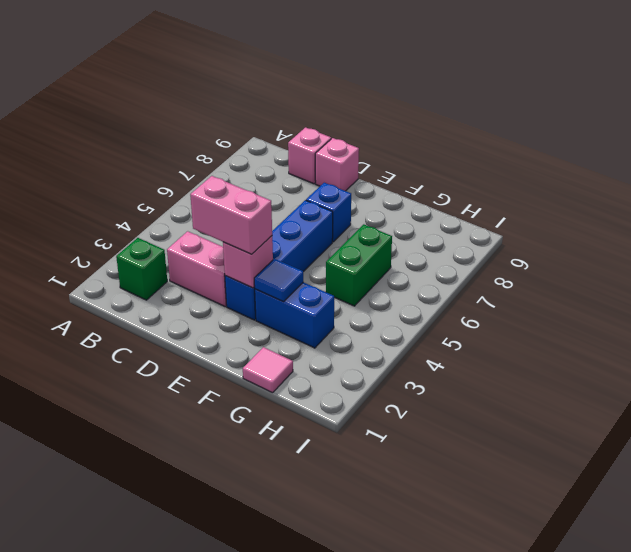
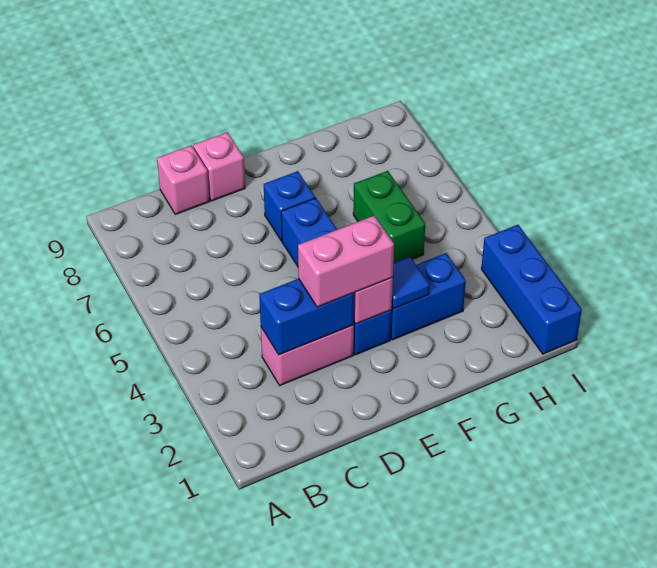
green 1x1 brick [116,238,167,300] -> none
none -> blue 1x2 brick [259,279,354,355]
pink 1x1 tile [243,347,293,393] -> none
none -> blue 1x3 brick [481,225,582,354]

